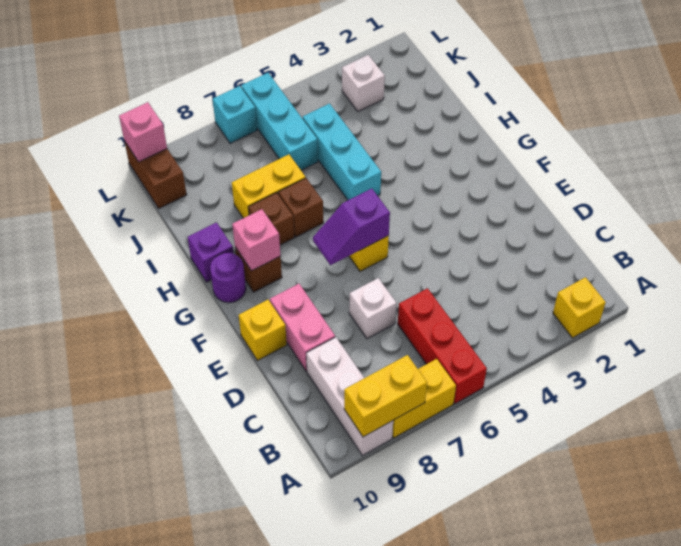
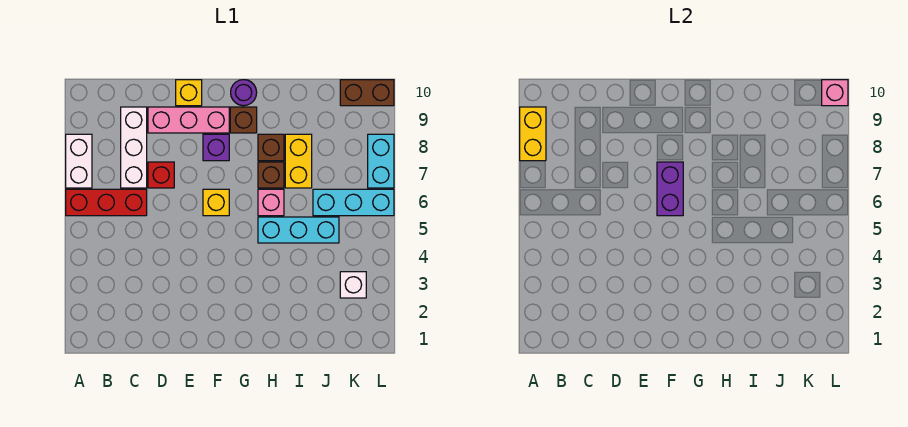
yellow 1x1 brick [553,277,606,338] -> none
yellow 1x2 brick [392,359,456,438] -> white 1x2 brick [66,134,92,188]
white 1x3 brick [306,337,393,455] -> white 1x3 brick turned to [121,107,147,188]
white 1x1 brick [349,278,397,339] -> red 1x1 brick [148,162,174,188]
pink 1x2 brick [270,284,335,371] -> pink 1x3 brick [148,107,229,133]
purple 1x2 slope [313,189,390,265] -> purple 1x2 brick [657,162,683,216]
pink 1x1 brick [232,209,281,271] -> pink 1x1 brick moved to [258,189,284,216]
purple 1x1 brick [188,222,234,282] -> purple 1x1 brick moved to [203,134,229,161]
cyan 1x1 brick [213,86,257,143] -> cyan 1x2 brick [368,134,394,188]

